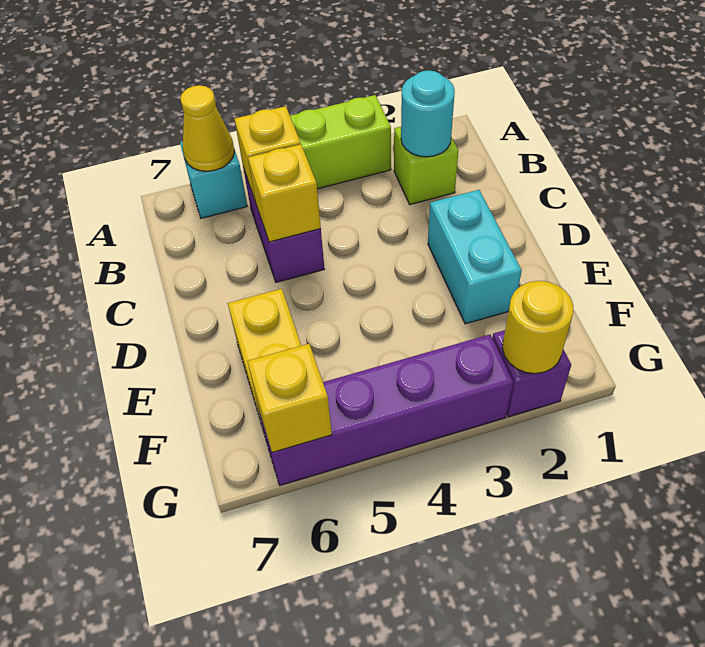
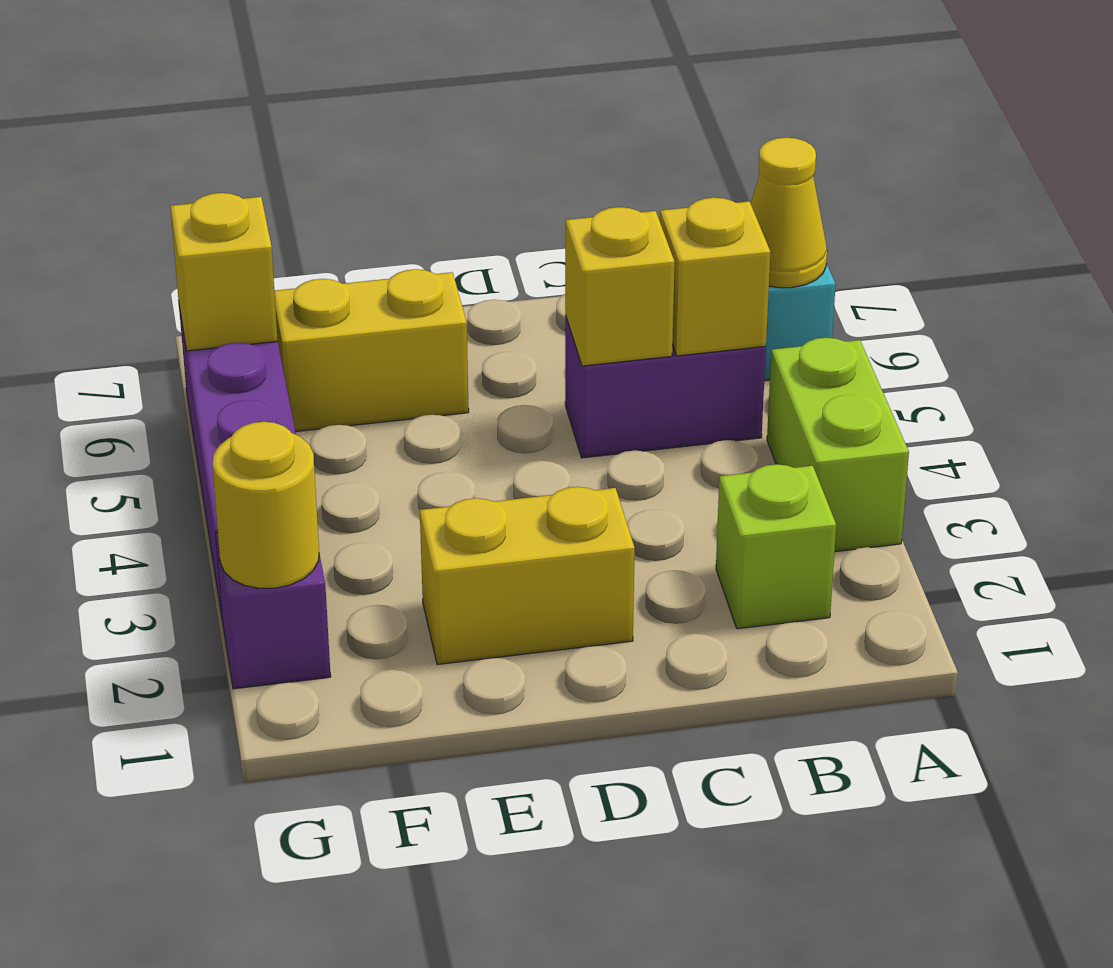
cyan 1x1 round brick [401,70,455,157] -> none
cyan 1x2 brick [428,190,522,324] -> yellow 1x2 brick [420,487,635,665]

